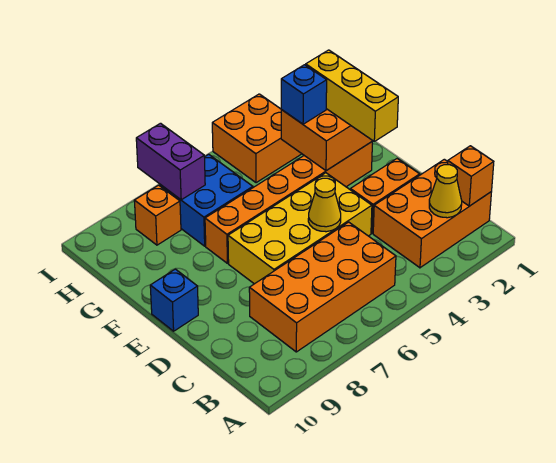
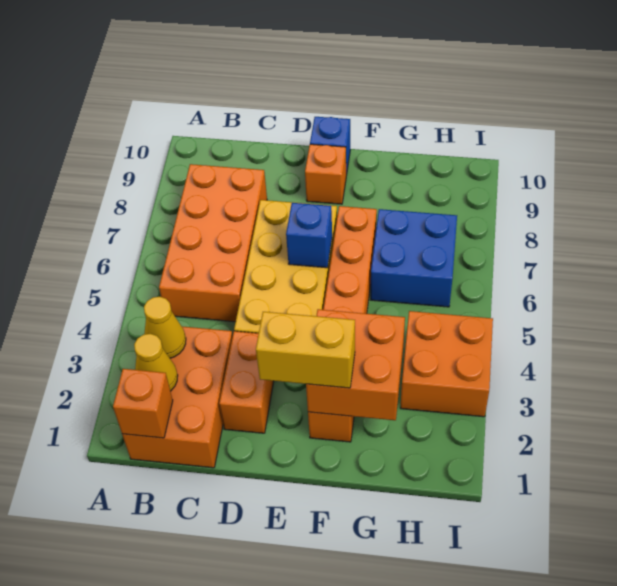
yellow 1x1 cone [308,178,341,232] -> yellow 1x1 cone moved to [144,297,186,358]
yellow 1x3 brick [306,50,398,141] -> yellow 1x2 brick [256,312,355,388]
blue 1x1 brick [281,65,327,124] -> blue 1x1 brick moved to [286,203,332,268]
purple 1x2 brick [136,123,205,200] -> none
orange 1x1 brick [134,185,181,245] -> orange 1x1 brick moved to [305,144,346,204]

